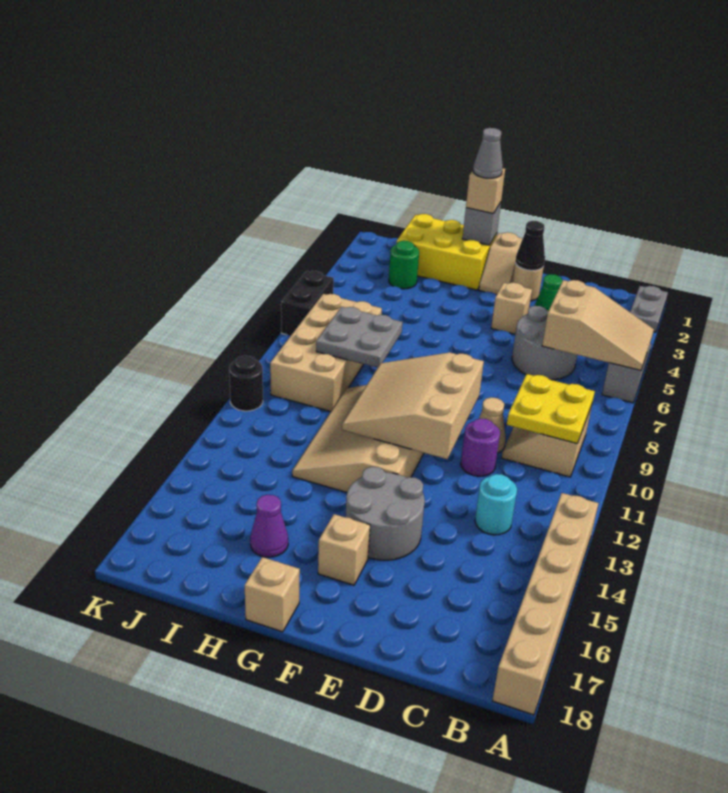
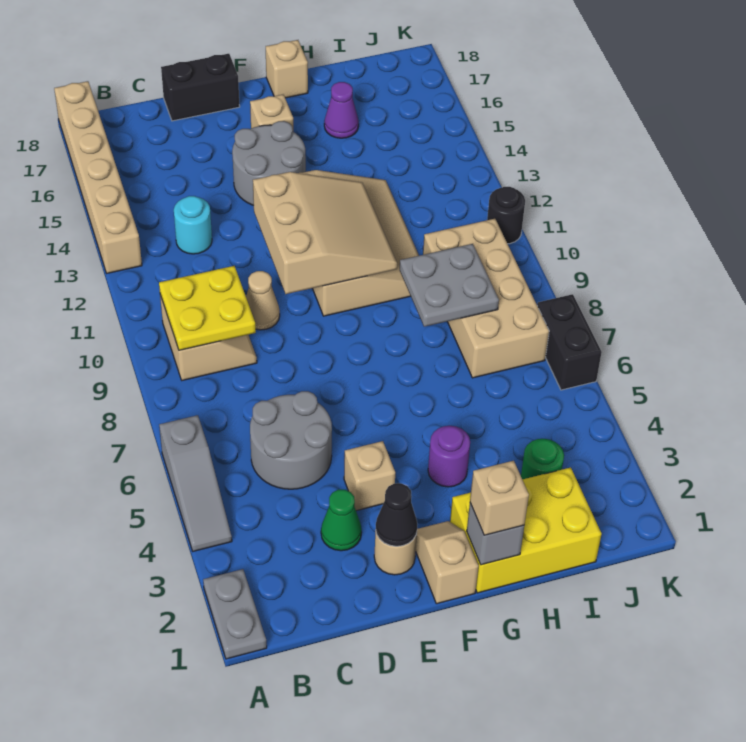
tan 2x3 slope [542,280,654,370] -> none
purple 1x1 round brick [461,418,500,476] -> purple 1x1 round brick moved to [428,426,470,487]
none -> black 1x2 brick [161,54,240,121]
grey 1x1 cone [473,128,503,178] -> none

